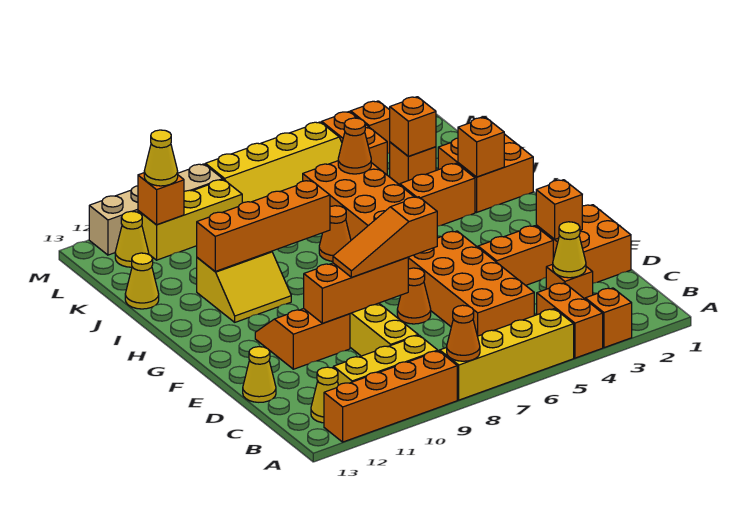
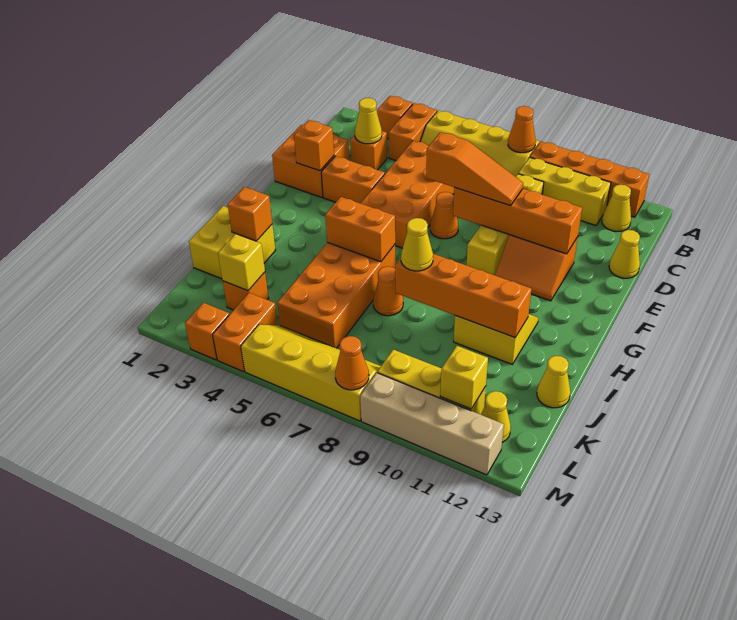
orange 1x3 brick [304,257,408,323] -> orange 1x4 brick [453,188,582,254]
orange 2x2 brick [438,134,533,212] -> yellow 2x2 brick [189,206,276,279]
orange 1x2 brick [400,163,475,226] -> orange 1x2 brick moved to [325,197,395,262]
orange 1x1 brick [390,97,436,156] -> yellow 1x1 brick [218,234,265,291]
orange 1x1 cone [338,118,371,174] -> orange 1x1 cone moved to [335,336,369,390]
orange 1x1 brick [138,173,184,225] -> yellow 1x1 brick [440,346,488,409]
yellow 1x1 cone [144,130,178,186] -> yellow 1x1 cone moved to [401,218,433,271]

